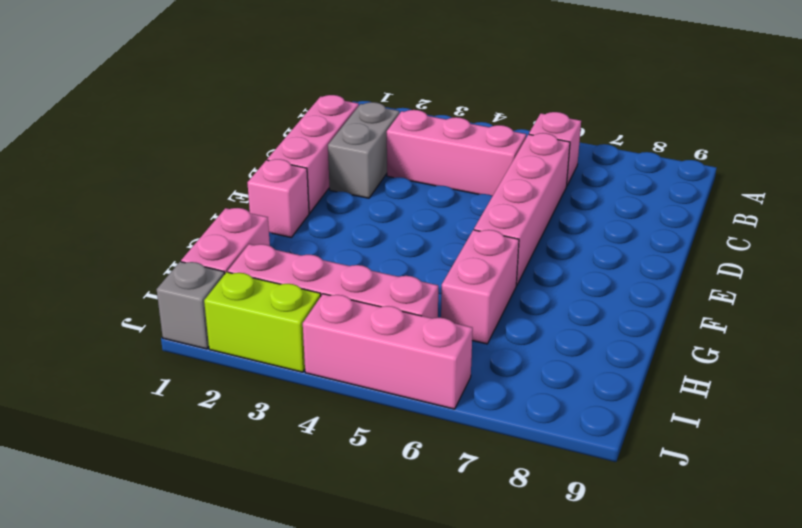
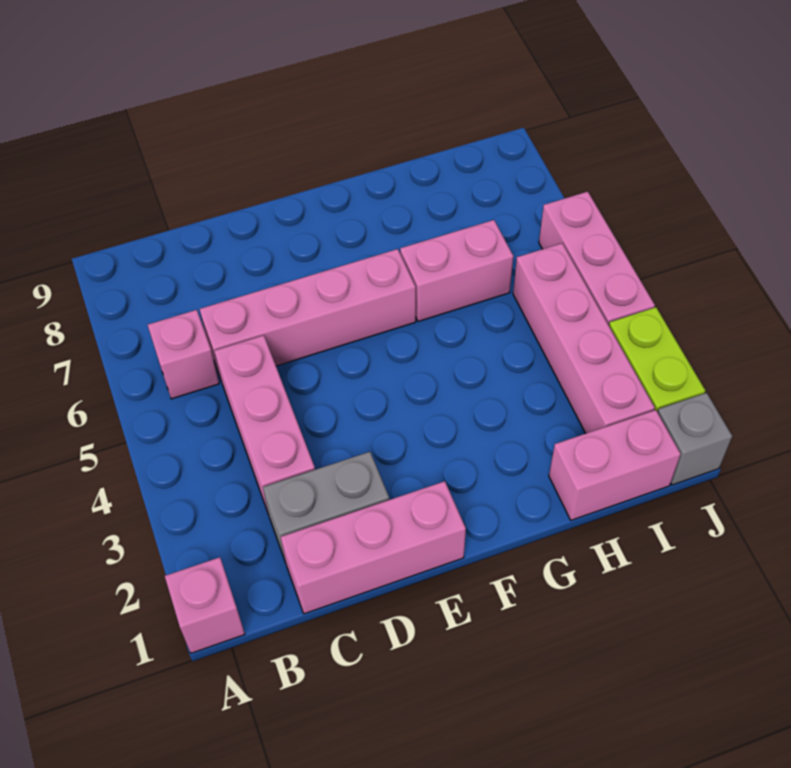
pink 1x1 brick [247,159,309,237] -> pink 1x1 brick moved to [165,557,245,653]

